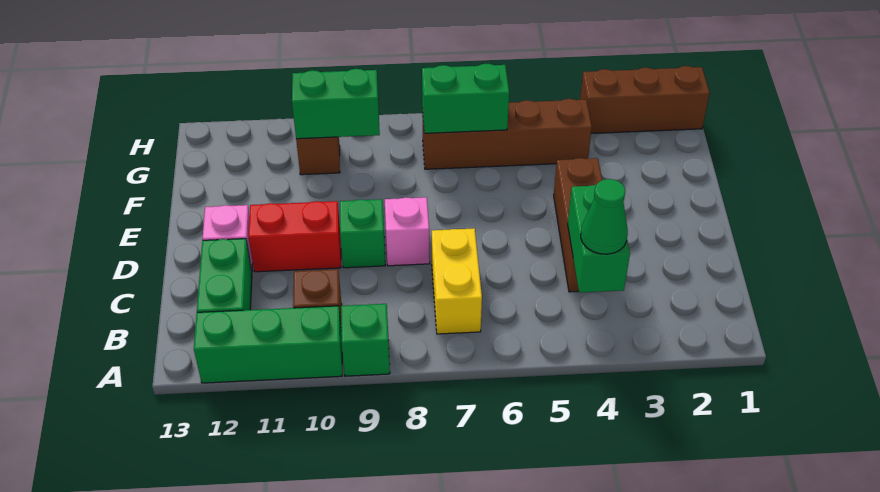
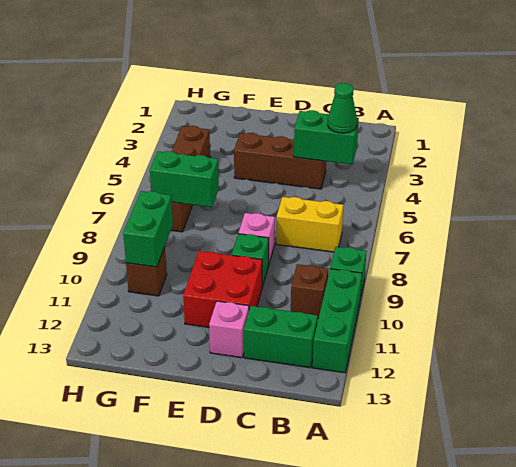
red 1x2 brick [249,201,341,272] -> red 2x2 brick [183,251,262,327]
green 1x2 brick [422,64,509,133] -> green 1x2 brick turned to [150,151,219,207]
brown 1x3 brick [580,66,710,133] -> none

